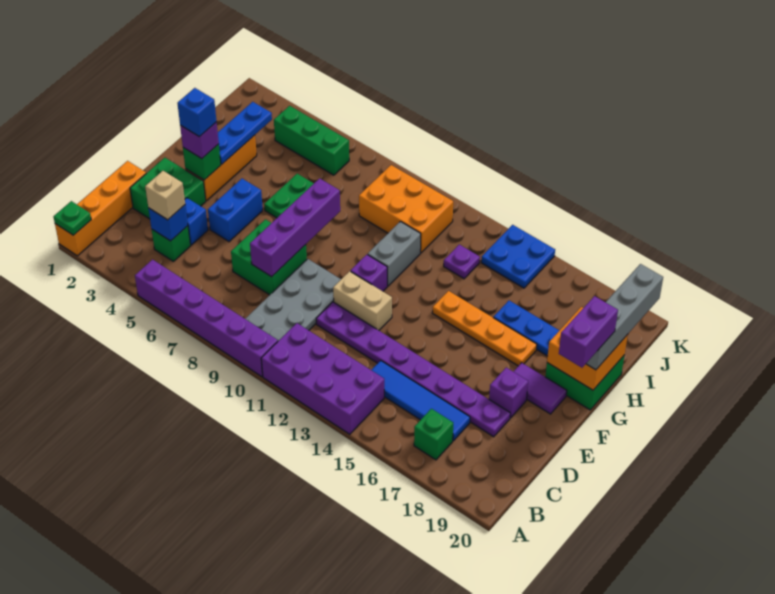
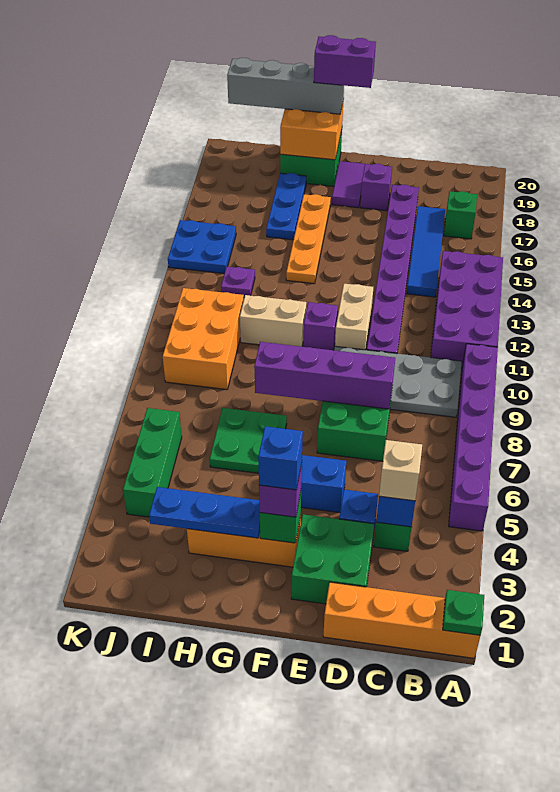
grey 1x2 brick [368,222,421,286] -> tan 1x2 brick [240,295,306,347]

